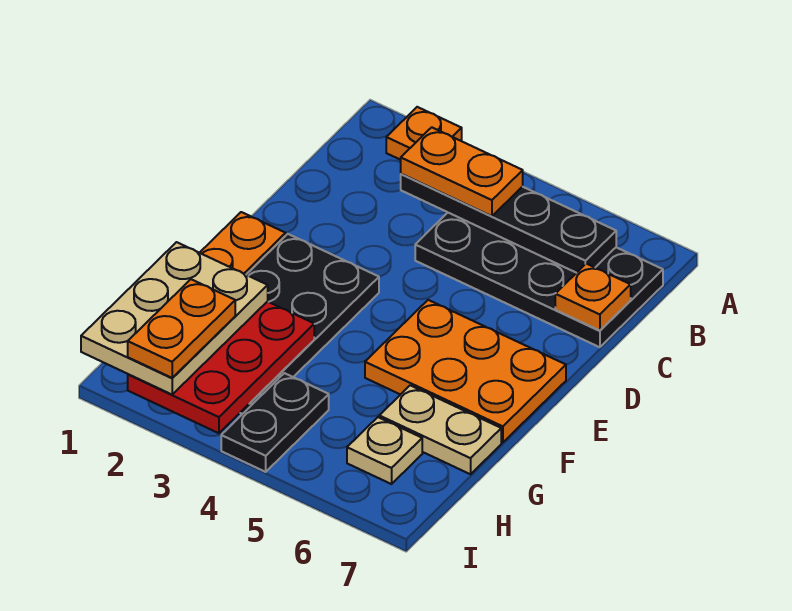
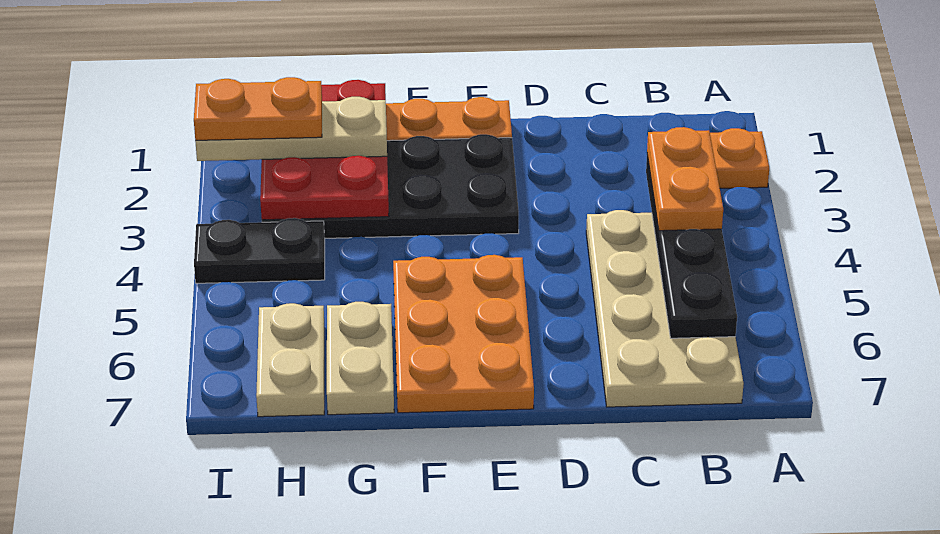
black 2x4 plate [415,213,663,347] -> tan 2x4 plate [586,210,744,407]
orange 1x1 plate [555,264,631,331] -> none
tan 2x3 plate [81,242,268,394] -> tan 1x3 plate [195,97,387,161]
red 2x3 plate [128,301,314,433] -> red 2x3 plate turned to [260,80,389,220]
tan 1x1 plate [347,417,422,484] -> tan 1x2 plate [256,303,324,417]

